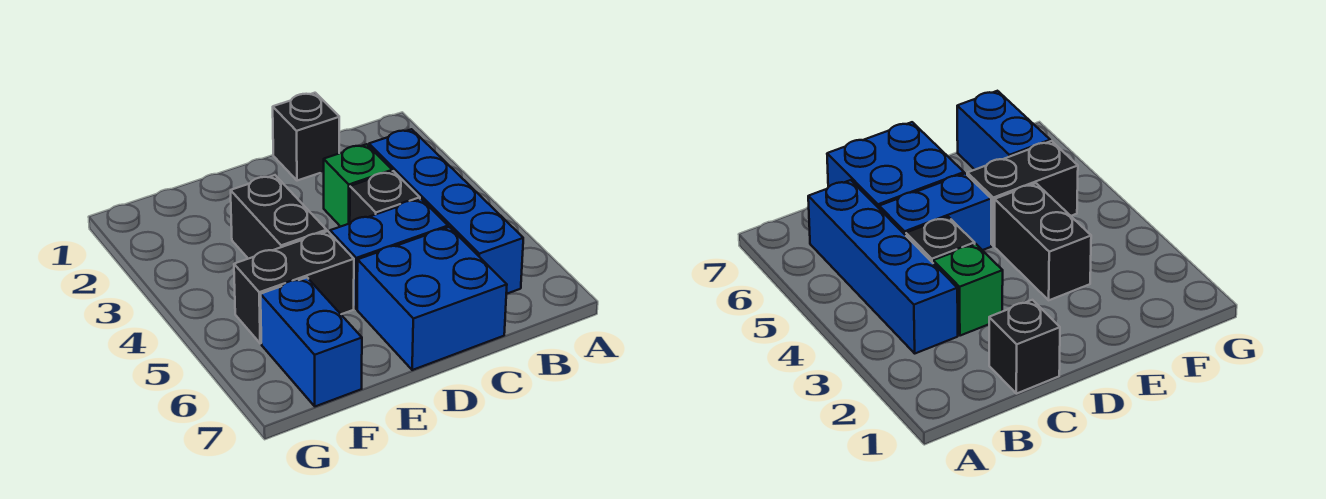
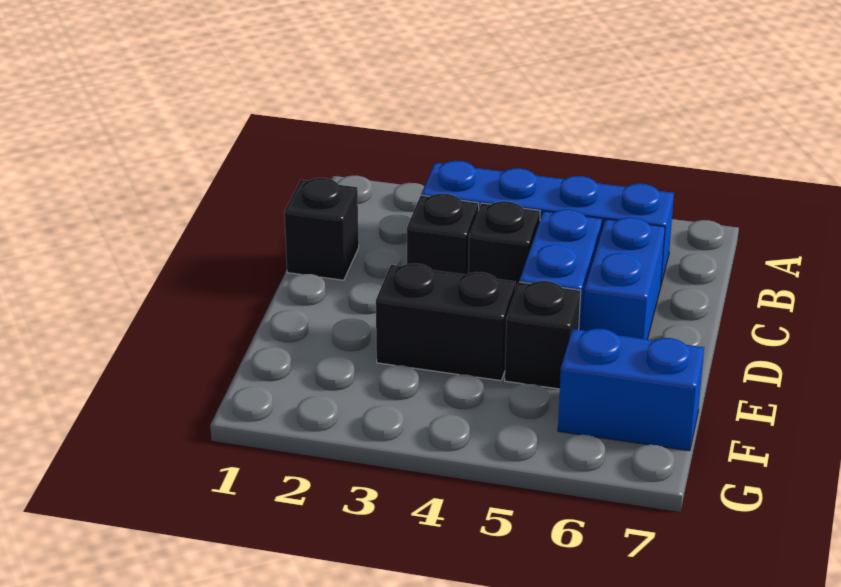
green 1x1 brick [324,144,392,227] -> black 1x1 brick [407,194,479,275]
blue 2x2 brick [357,227,507,370] -> blue 1x2 brick [582,217,665,339]
black 1x2 brick [234,231,354,343] -> black 1x1 brick [505,281,581,389]

